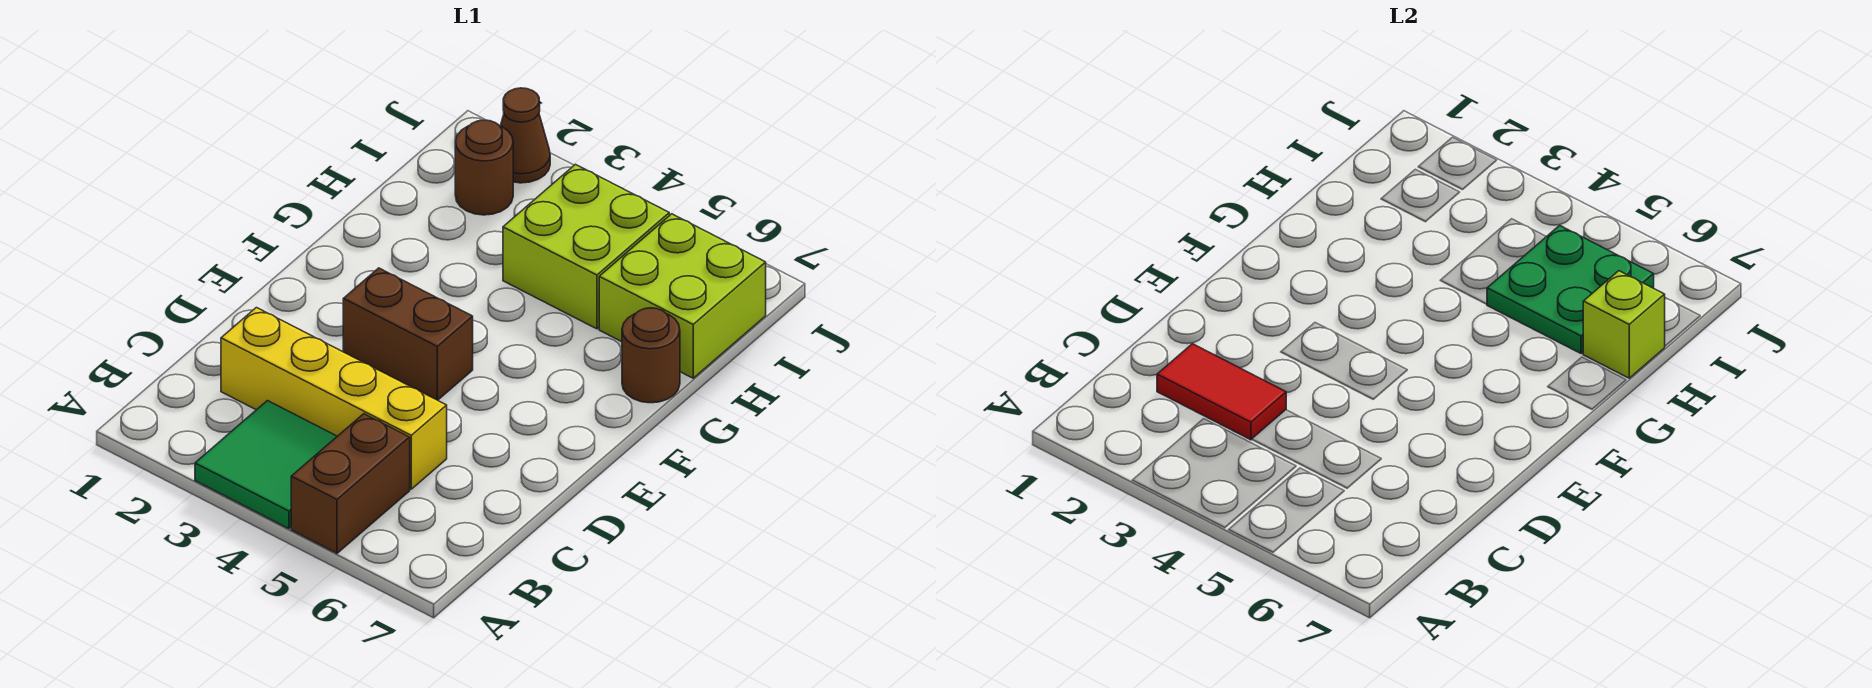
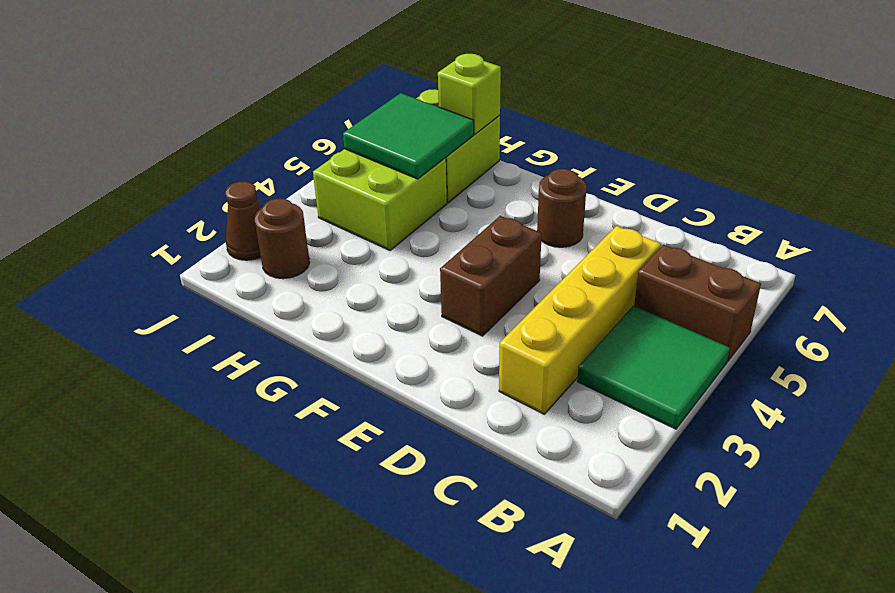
red 1x2 tile [1157,344,1286,440] -> none
brown 1x1 round brick [622,308,680,403] -> brown 1x1 round brick moved to [537,169,587,247]
green 2x2 plate [1487,225,1654,353] -> green 2x2 tile [343,93,474,179]

